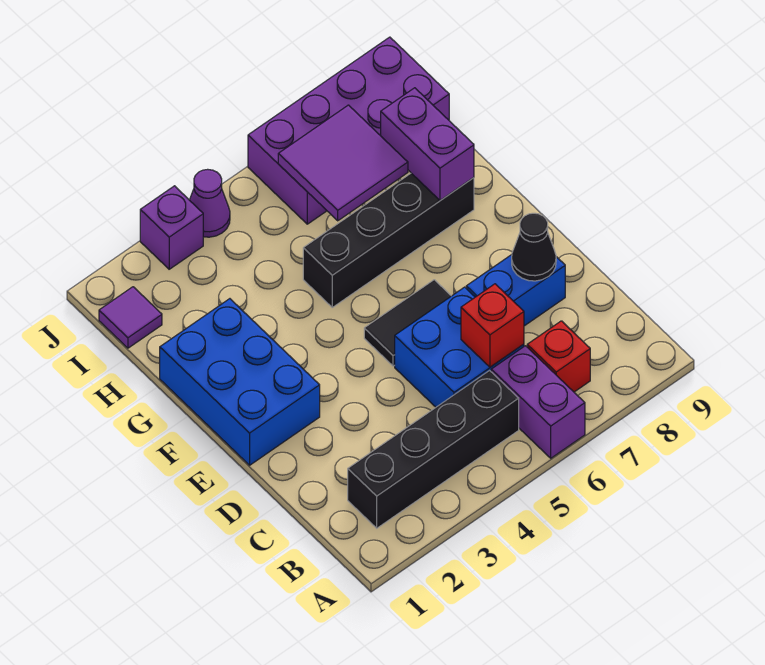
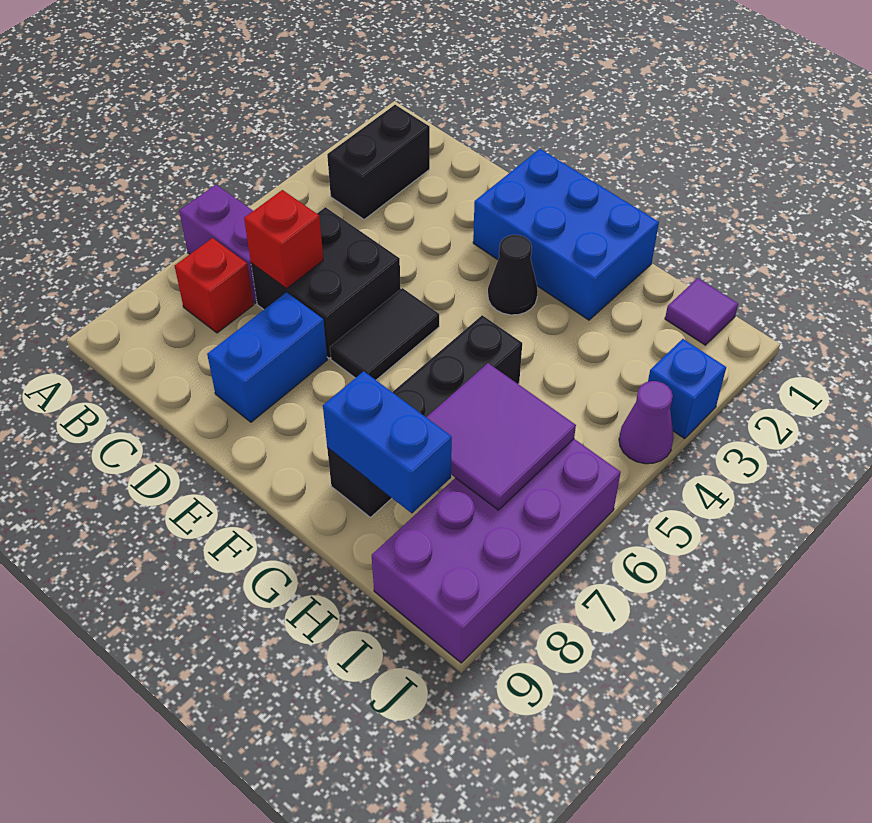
black 1x4 brick [348,371,519,528] -> black 1x2 brick [327,105,430,219]
blue 2x2 brick [395,287,524,407] -> black 2x2 brick [251,207,401,358]
black 1x1 cone [512,213,556,281] -> black 1x1 cone moved to [488,235,538,315]
purple 1x2 brick [381,88,474,200] -> blue 1x2 brick [323,371,452,513]
purple 1x1 brick [140,186,203,269] -> blue 1x1 brick [648,339,726,439]

